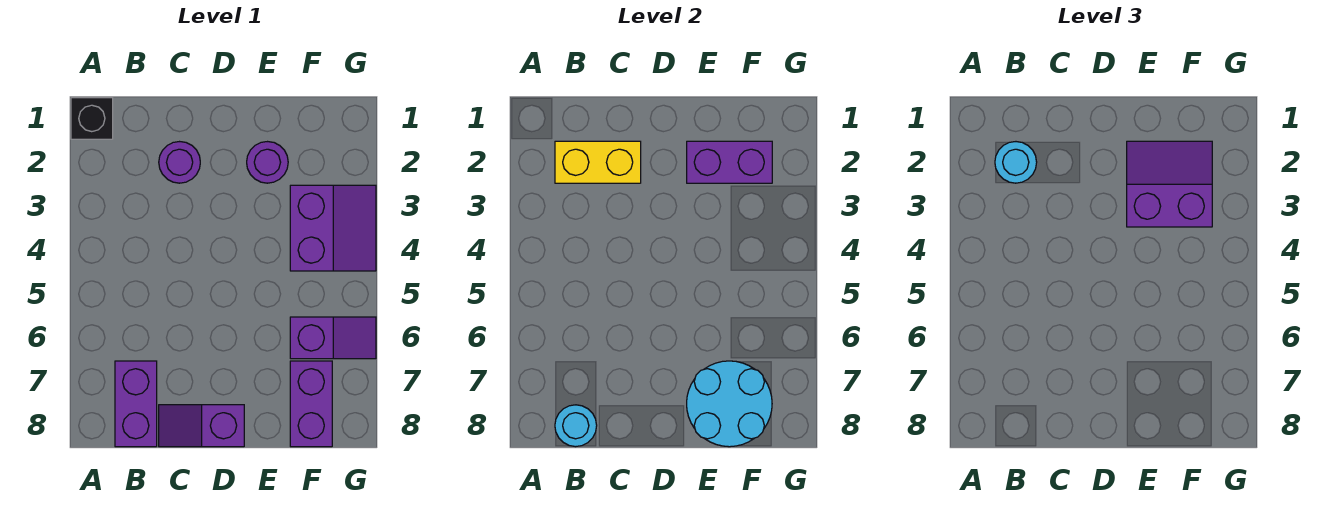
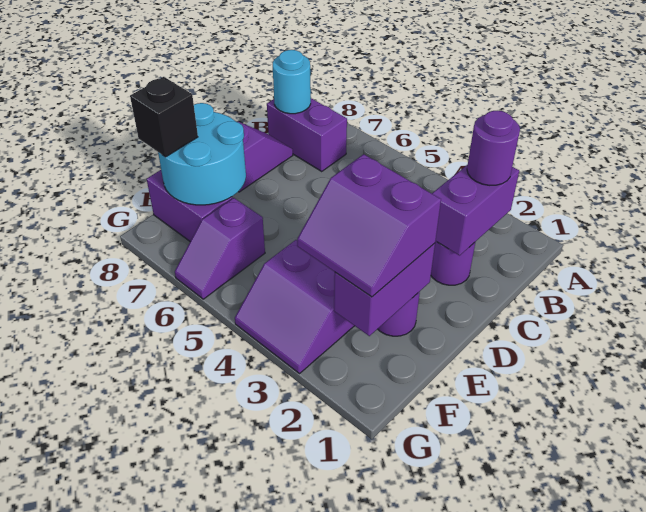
black 1x1 brick [71,98,113,139] -> black 1x1 brick moved to [130,77,198,157]
yellow 1x2 brick [555,141,641,183] -> purple 1x2 brick [432,165,519,255]
cyan 1x1 round brick [995,142,1037,183] -> purple 1x1 round brick [467,111,520,185]
purple 2x2 slope [1127,141,1212,227] -> purple 2x2 slope turned to [297,154,441,297]

